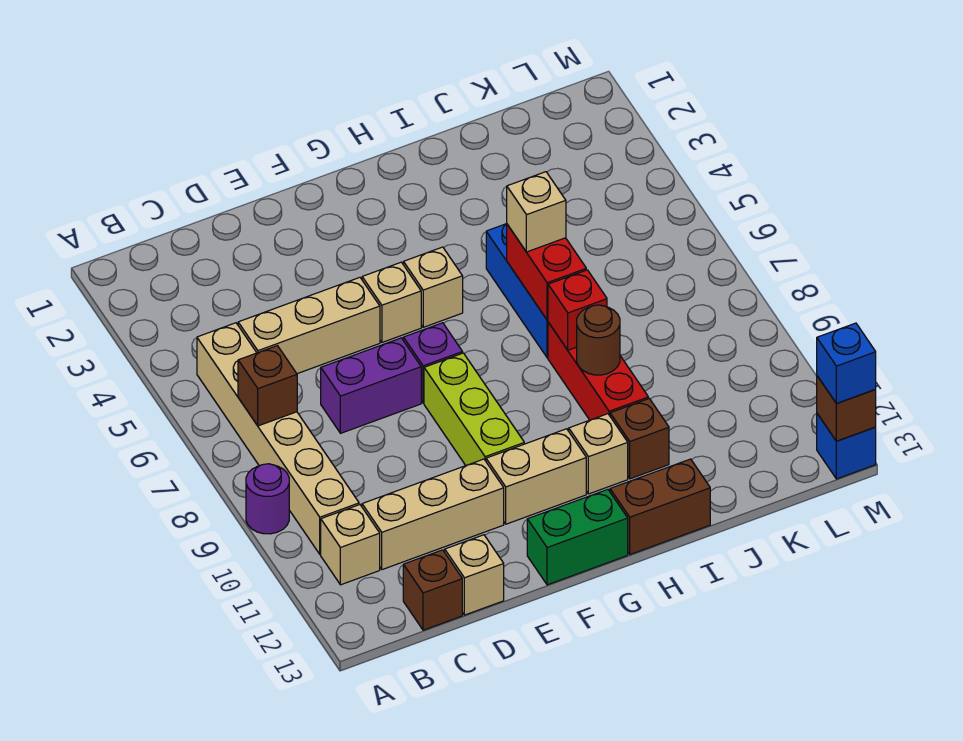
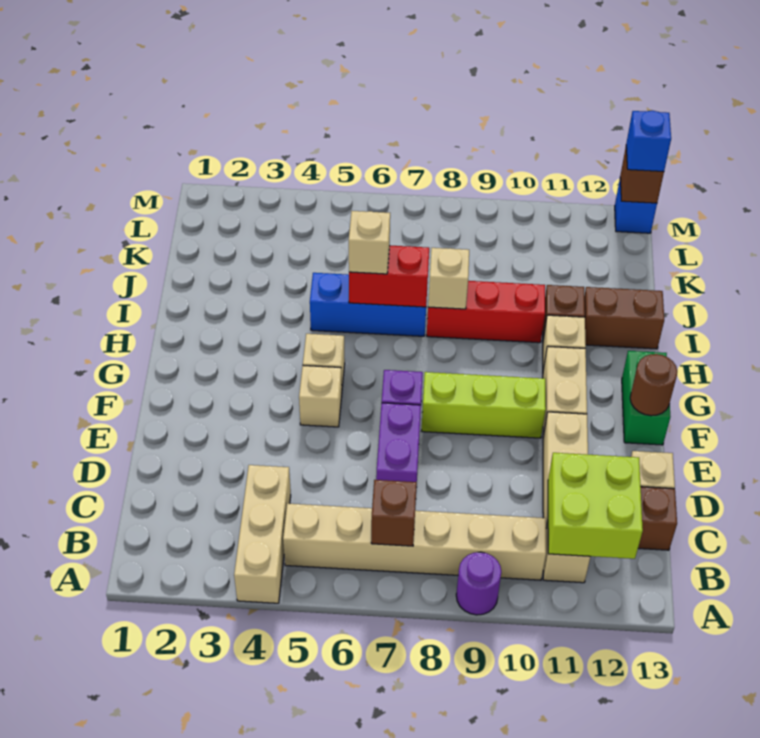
none -> lime 2x2 brick [548,453,643,559]
tan 1x3 brick [238,277,380,374] -> tan 1x3 brick moved to [234,465,291,603]
brown 1x2 brick [610,459,710,554] -> brown 1x2 brick turned to [584,287,664,349]
red 1x1 brick [548,270,607,350] -> tan 1x1 brick [428,248,469,309]
brown 1x1 round brick [577,305,620,375] -> brown 1x1 round brick moved to [630,354,677,416]

